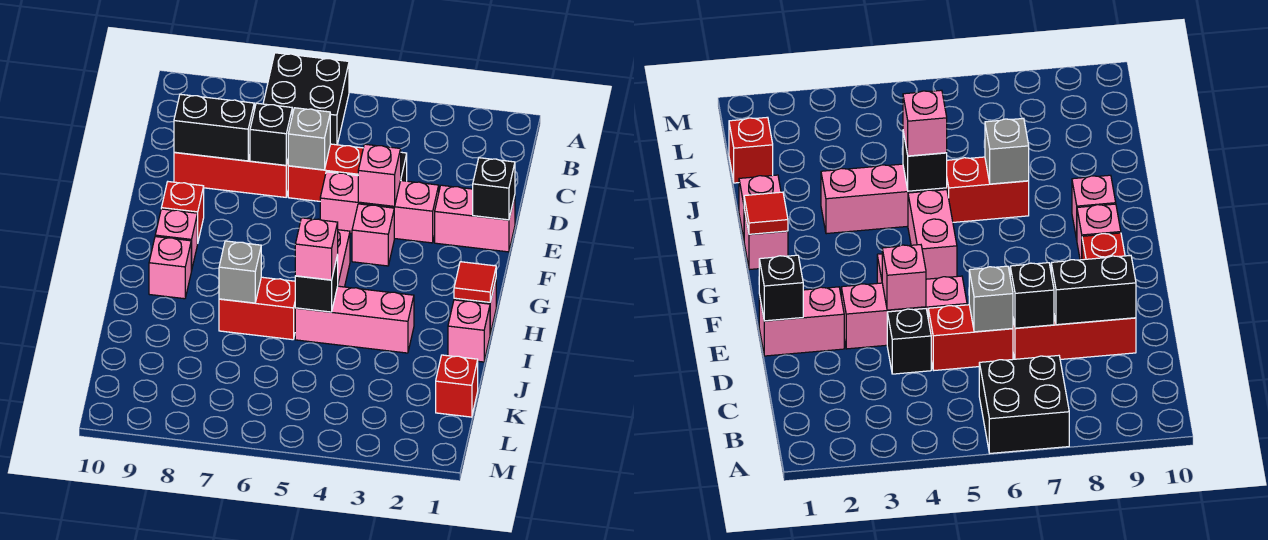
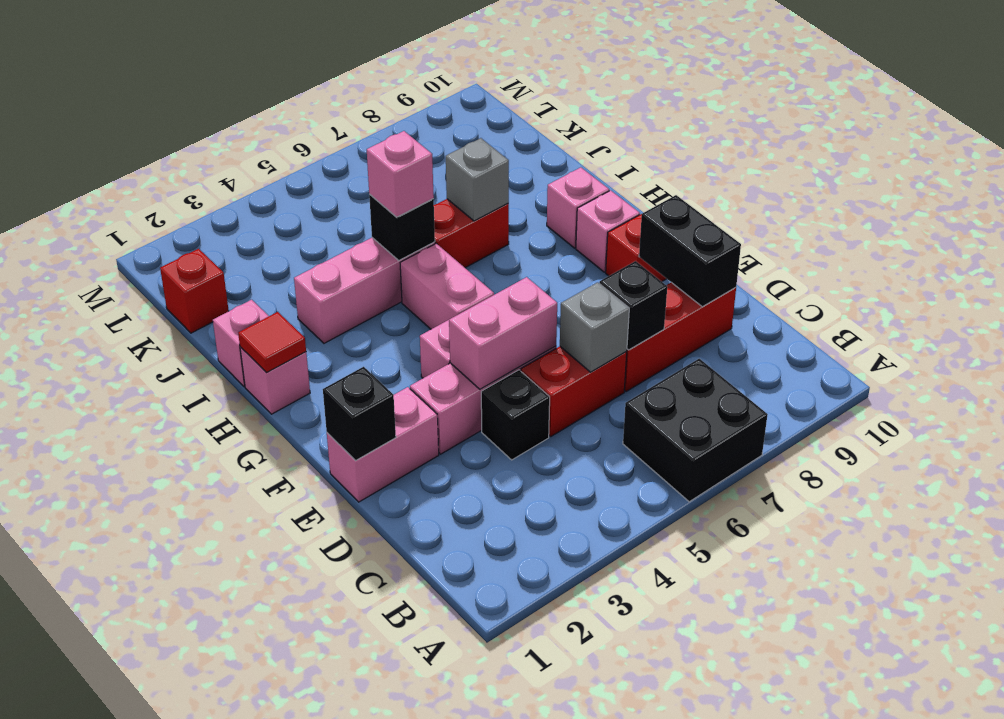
black 1x2 brick [174,94,254,161] -> black 1x2 brick turned to [639,195,741,307]
pink 1x1 brick [358,144,401,206] -> pink 1x2 brick [449,277,557,389]

